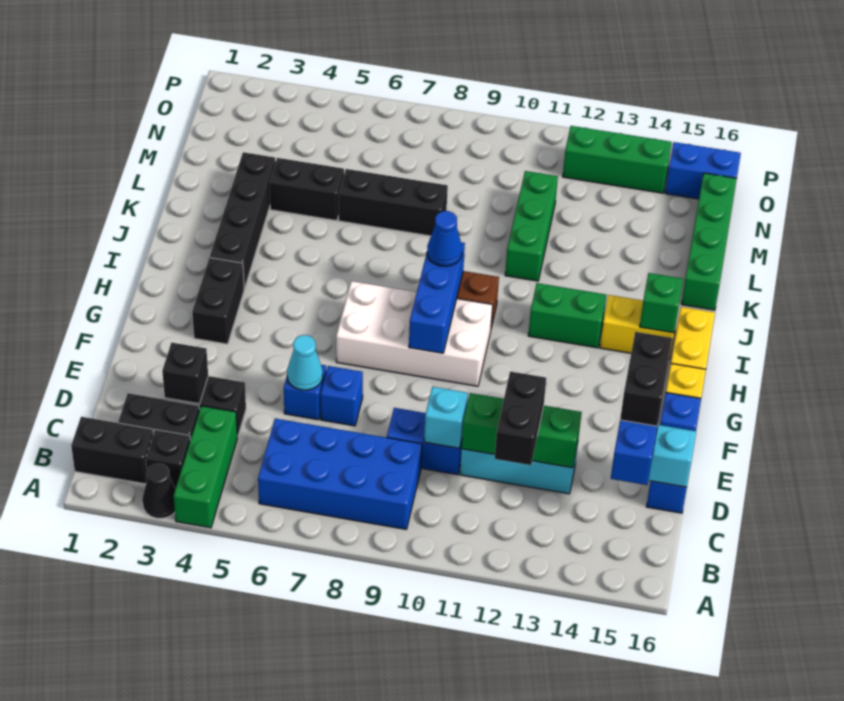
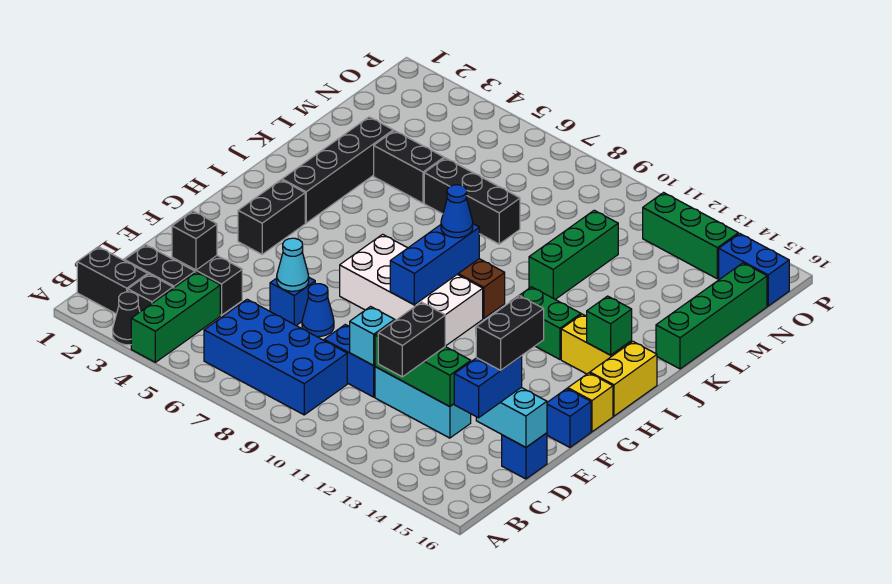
blue 1x1 brick [320,366,363,426] -> blue 1x1 cone [302,284,334,337]

